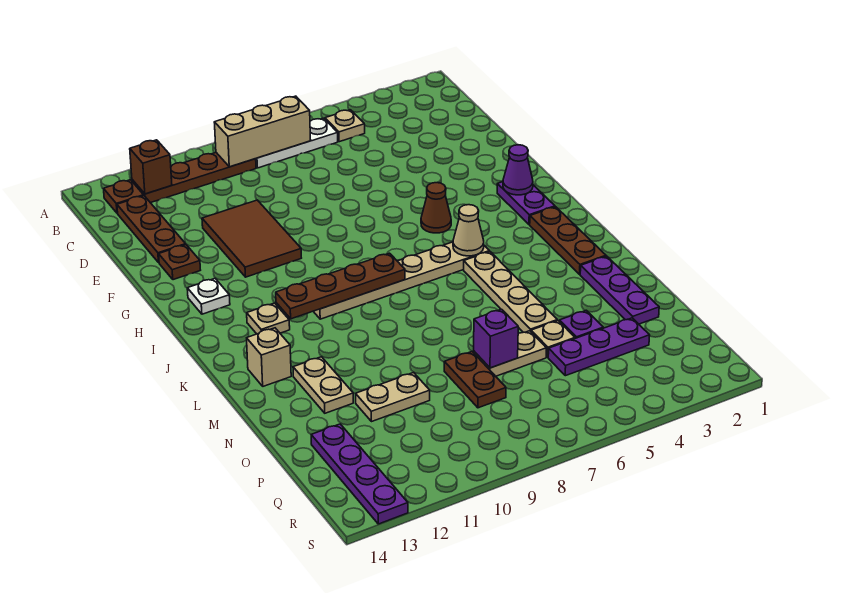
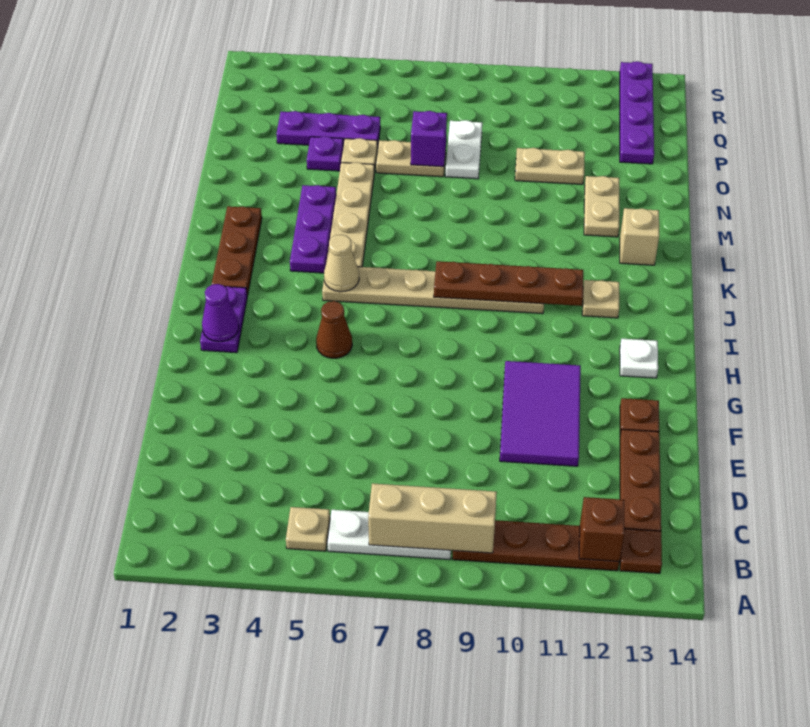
brown 2x3 tile [202,200,301,277] -> purple 2x3 tile [500,361,581,466]
purple 1x3 plate [580,256,659,324] -> purple 1x3 plate moved to [290,185,336,273]
brown 1x2 plate [444,352,506,408] -> white 1x2 plate [445,120,482,179]

